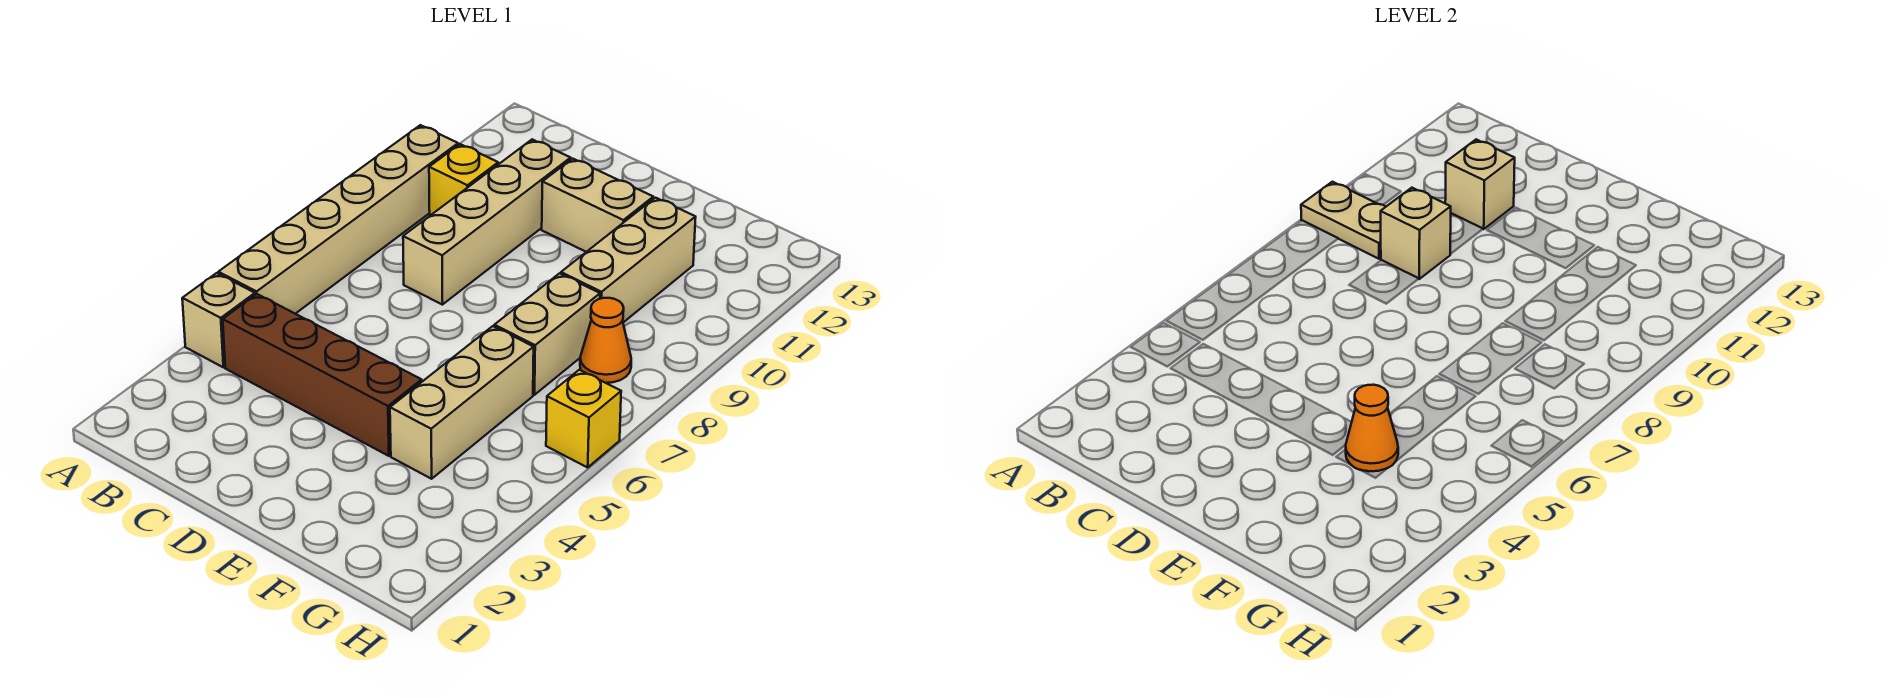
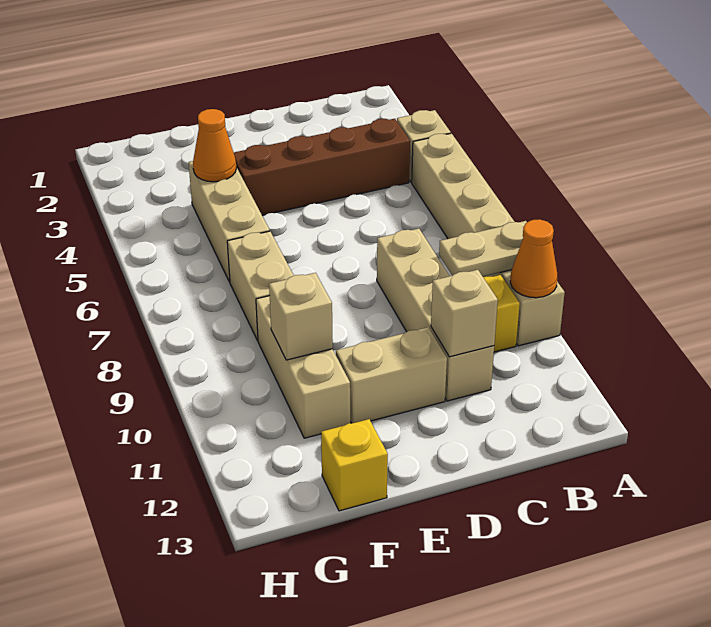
tan 1x1 brick [1381,188,1451,279] -> tan 1x1 brick moved to [269,273,333,360]
orange 1x1 cone [580,298,631,383] -> orange 1x1 cone moved to [510,219,557,298]
yellow 1x1 brick [546,370,621,467] -> yellow 1x1 brick moved to [321,419,388,511]

